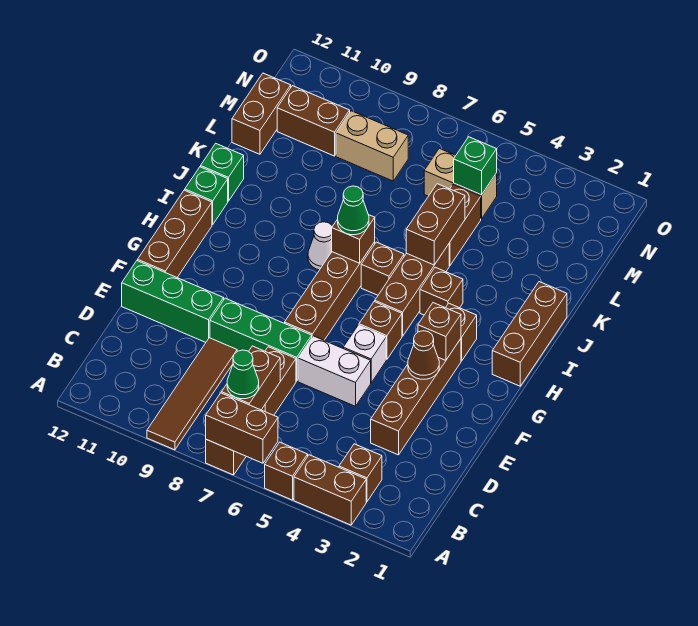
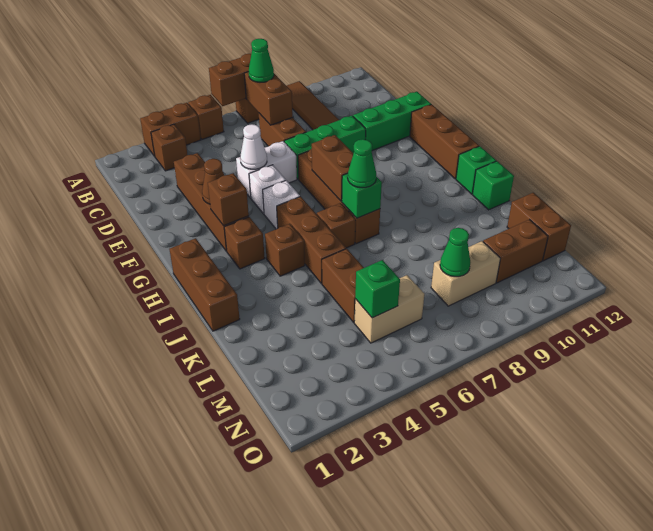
brown 1x1 brick [359,302,402,359] -> white 1x1 brick [263,180,300,229]
brown 1x1 brick [332,215,375,263] -> green 1x1 brick [342,173,382,218]
white 1x1 cone [308,222,333,270] -> white 1x1 cone moved to [240,124,267,169]
brown 1x2 brick [406,184,465,265] -> brown 1x2 brick moved to [312,135,354,201]
none -> green 1x1 cone [440,228,470,277]

